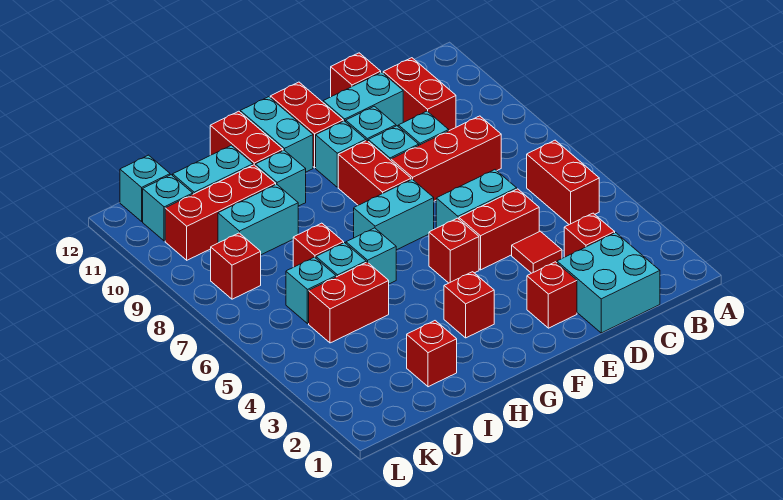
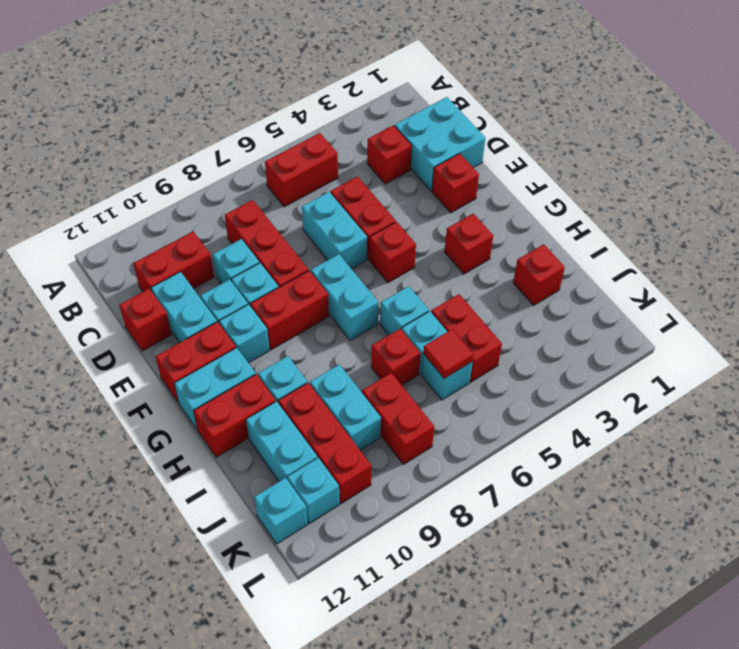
red 1x1 tile [512,231,562,273] -> red 1x1 tile moved to [423,329,474,379]
red 1x1 brick [211,233,261,299] -> red 1x2 brick [362,373,434,465]

